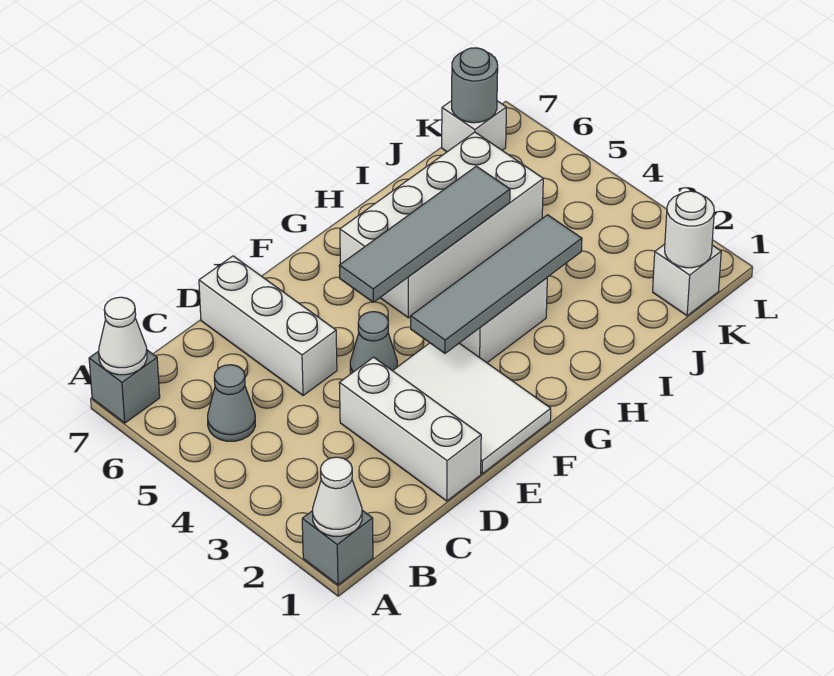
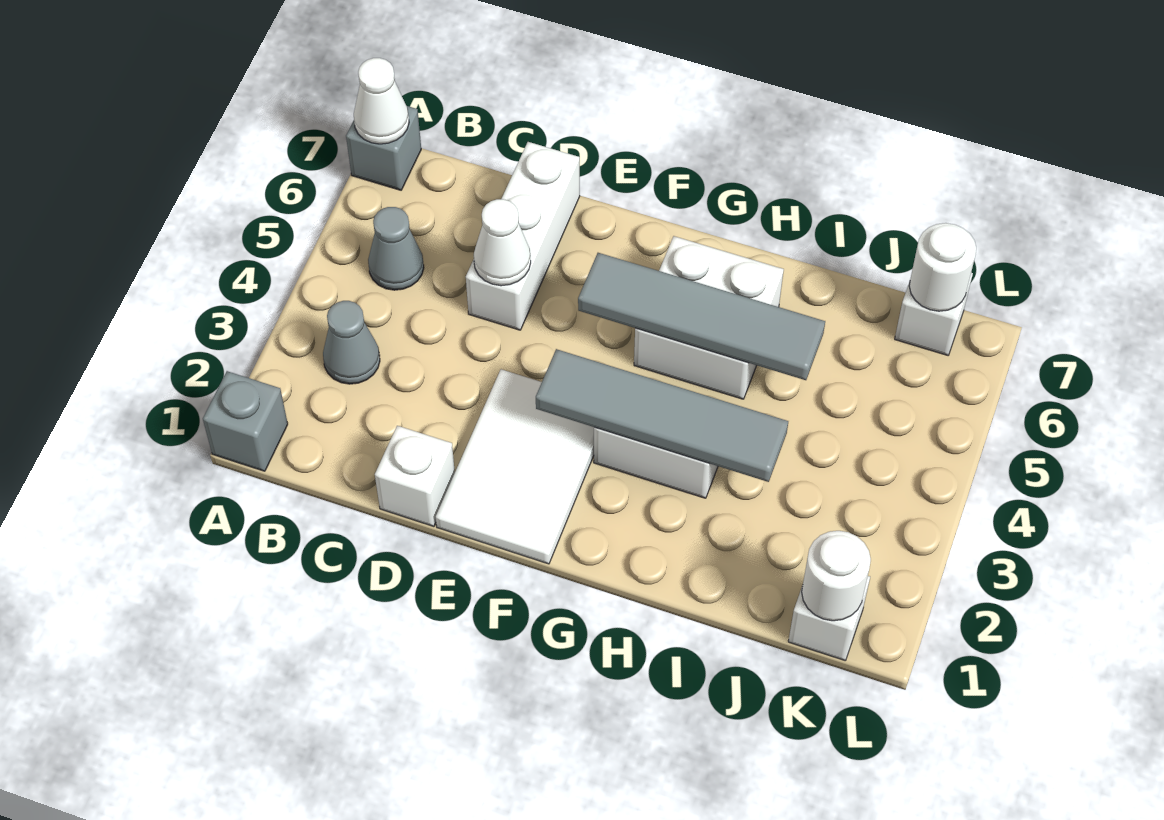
white 1x1 cone [313,457,362,536] -> white 1x1 cone moved to [474,199,531,286]
white 1x3 brick [339,357,481,501] -> white 1x1 brick [375,426,455,526]
grey 1x1 cone [350,312,397,374] -> grey 1x1 cone moved to [323,301,380,384]
white 2x4 brick [340,132,543,318] -> white 2x2 brick [634,236,784,399]
grey 1x1 round brick [452,48,498,123] -> white 1x1 round brick [909,223,976,311]

